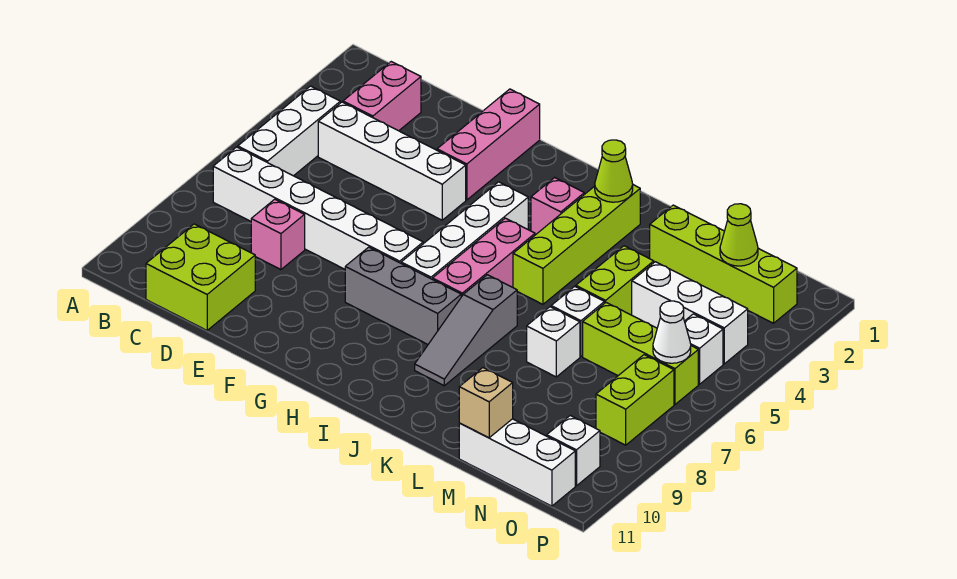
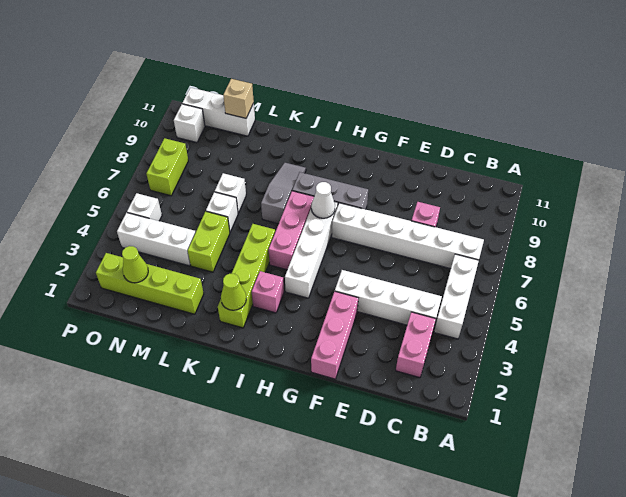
lime 2x2 brick [146,224,255,330] -> none
lime 1x3 brick [583,303,698,404] -> none
white 1x1 cone [653,301,691,363] -> white 1x1 cone moved to [311,182,335,218]

